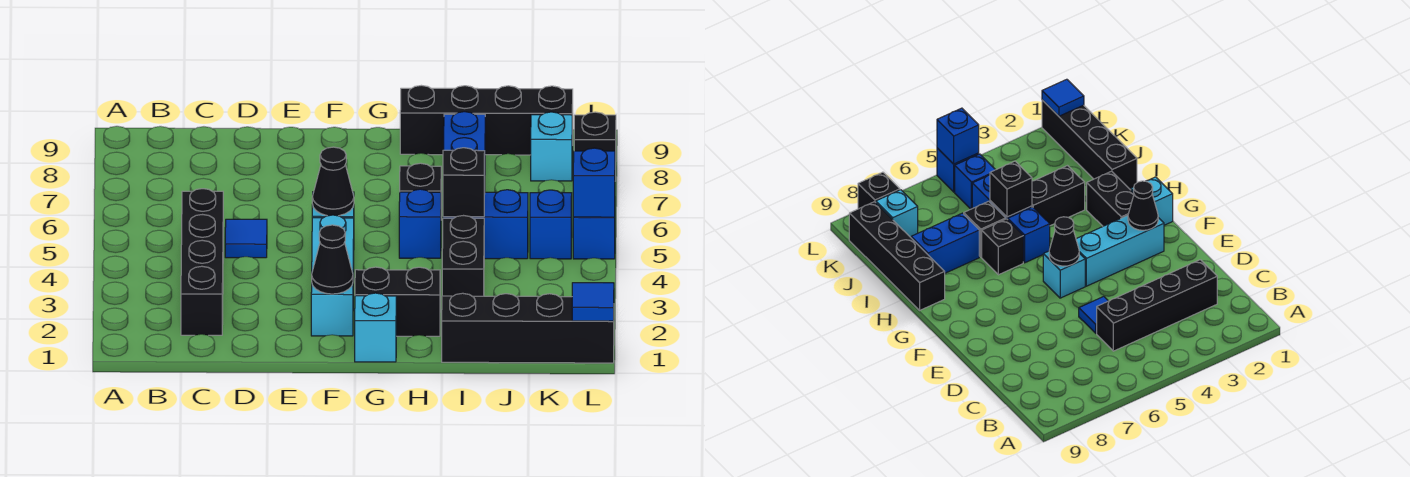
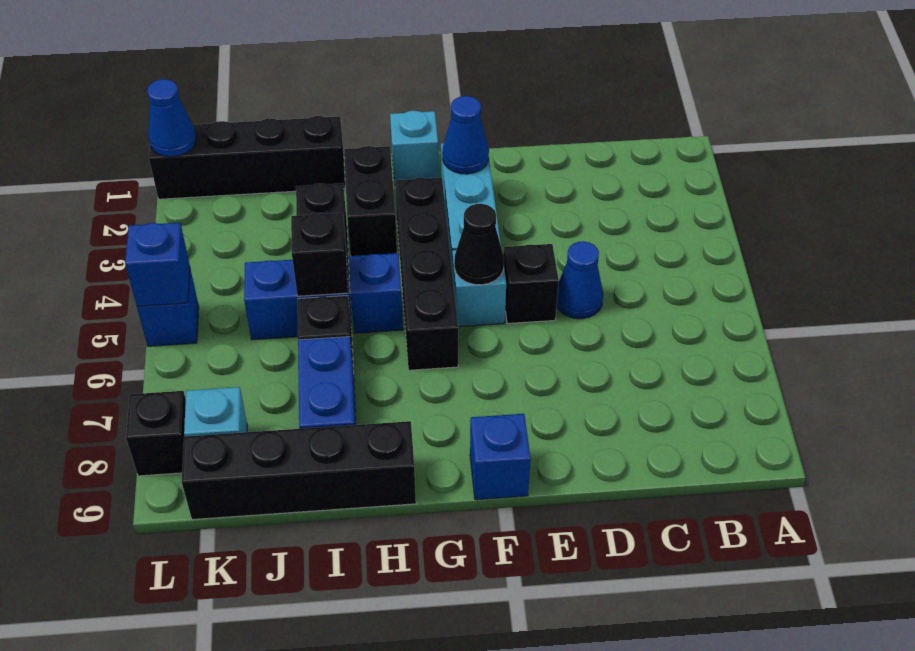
black 1x4 brick [181,189,223,335] -> black 1x4 brick moved to [395,178,458,370]
blue 1x1 tile [225,219,267,258] -> blue 1x1 cone [557,241,603,319]
black 1x1 cone [312,225,353,294] -> blue 1x1 cone [442,96,489,174]
black 1x2 brick [355,267,440,336] -> black 1x2 brick turned to [344,146,397,256]
black 1x1 brick [400,163,441,192] -> black 1x1 brick moved to [503,244,559,323]
blue 1x1 brick [530,190,572,259] -> blue 1x1 brick moved to [470,414,531,500]
blue 1x1 tile [572,283,614,321] -> blue 1x1 cone [147,79,196,157]

